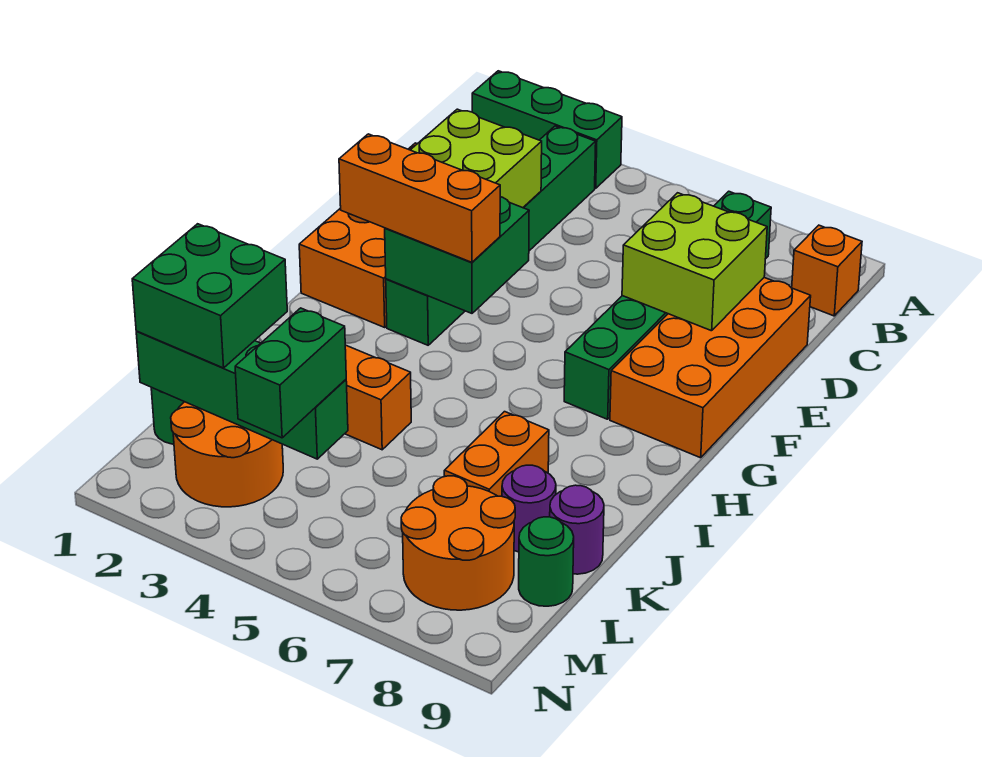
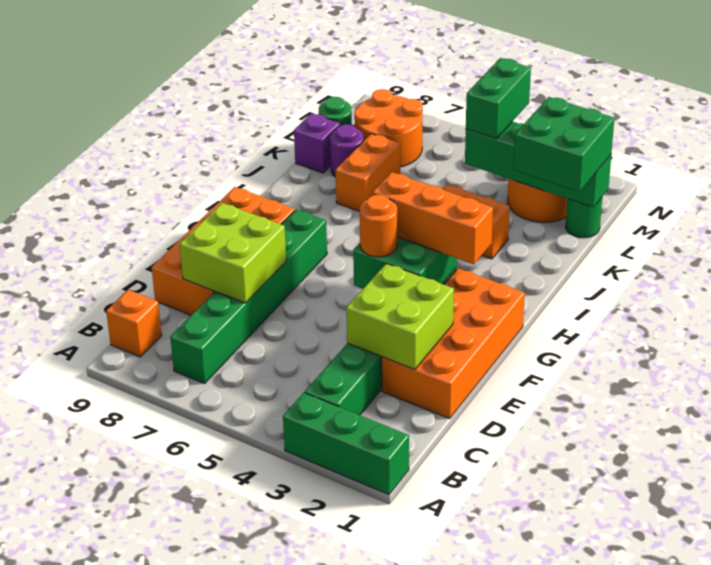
none -> orange 1x1 round brick [360,195,397,257]
purple 1x1 round brick [550,485,604,574] -> purple 1x1 brick [294,113,340,173]

